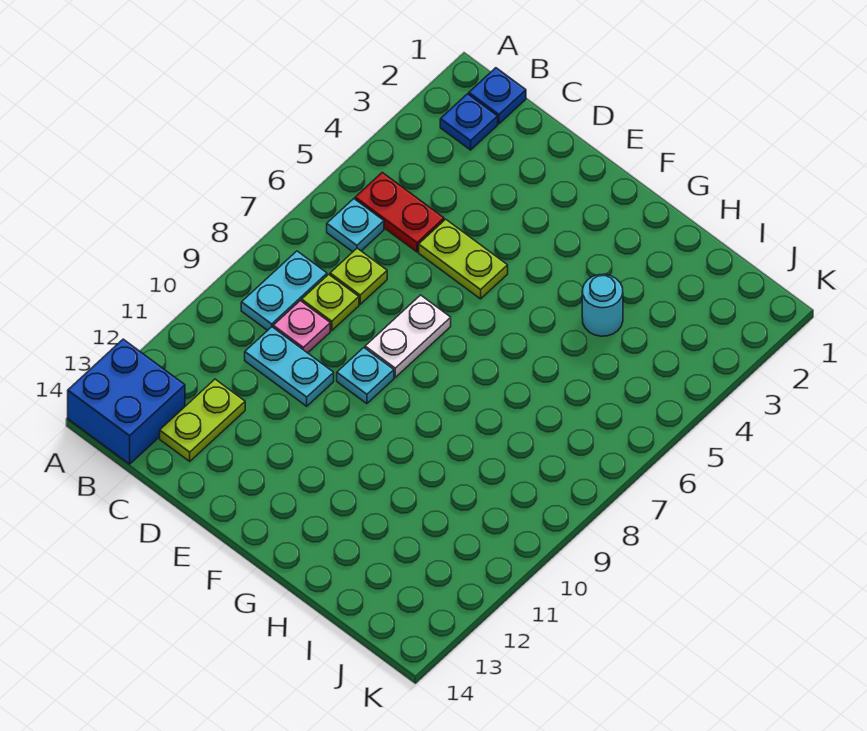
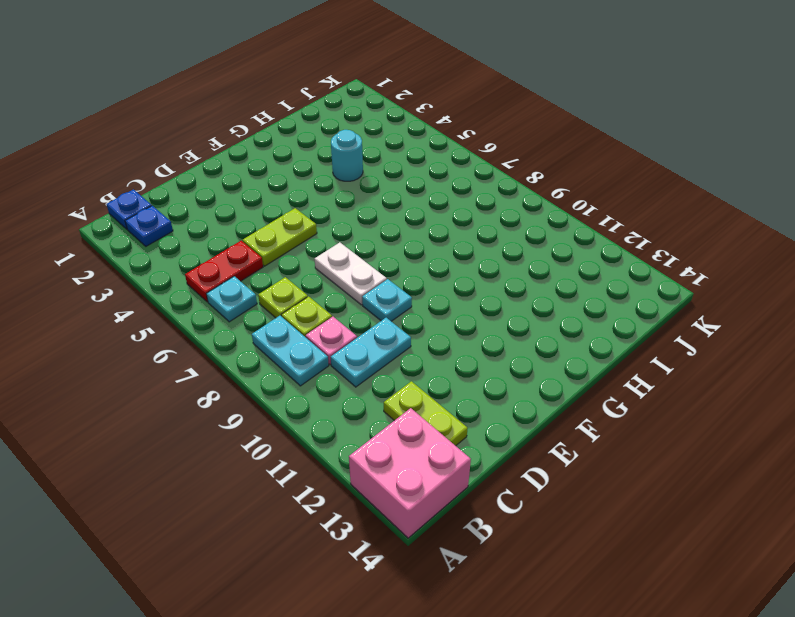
blue 2x2 brick [68,339,185,464] -> pink 2x2 brick [349,408,471,538]

